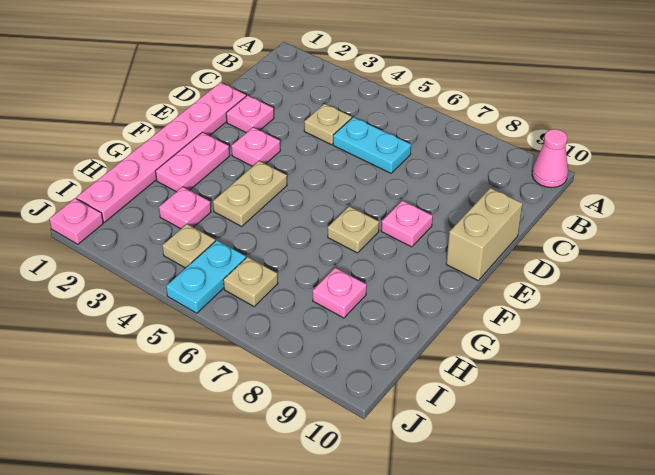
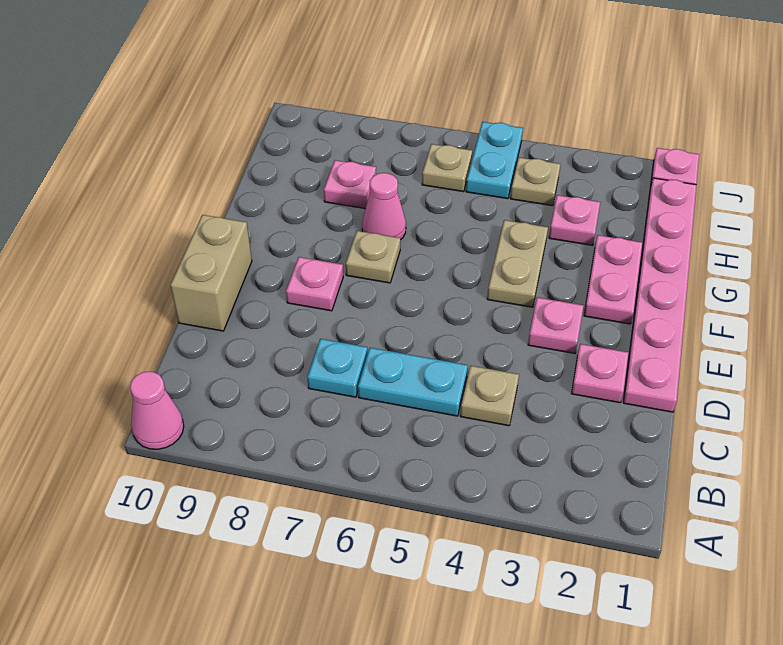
none -> cyan 1x1 plate [307,339,367,397]
none -> pink 1x1 cone [362,173,406,240]

